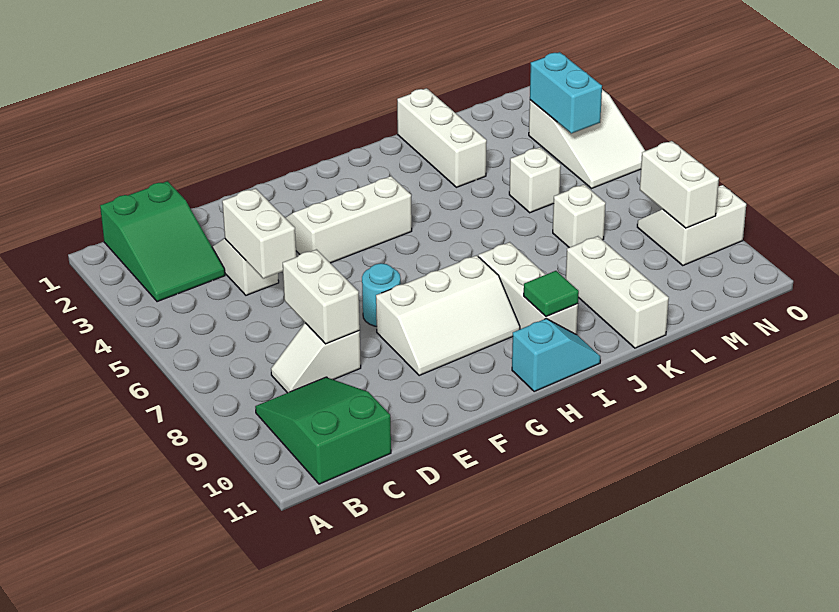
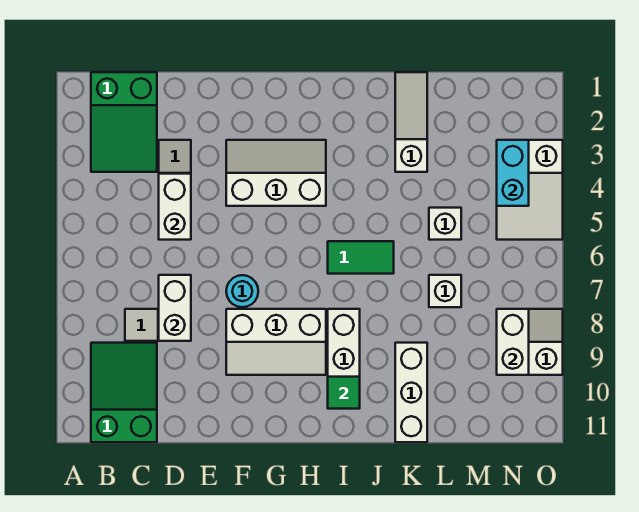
cyan 1x2 slope [512,319,601,392] -> none
none -> green 1x2 tile [328,241,394,274]
white 1x3 brick [397,88,487,187] -> white 1x3 slope [395,72,427,172]

